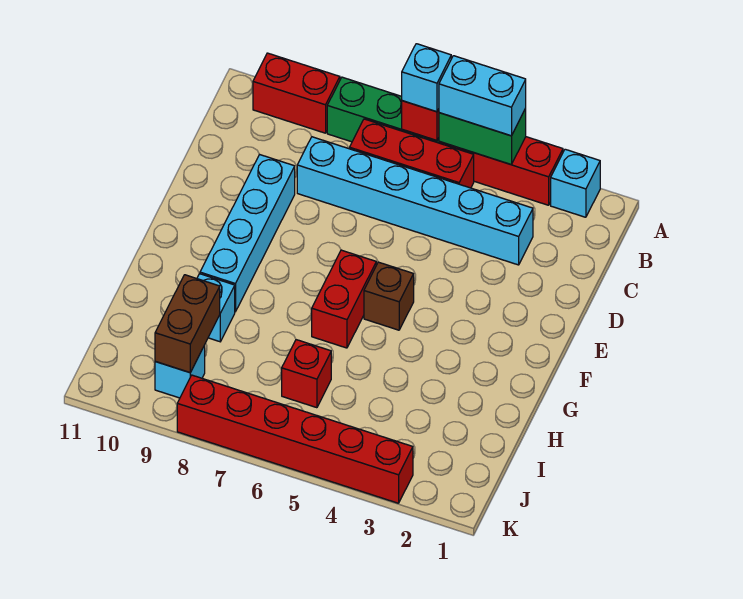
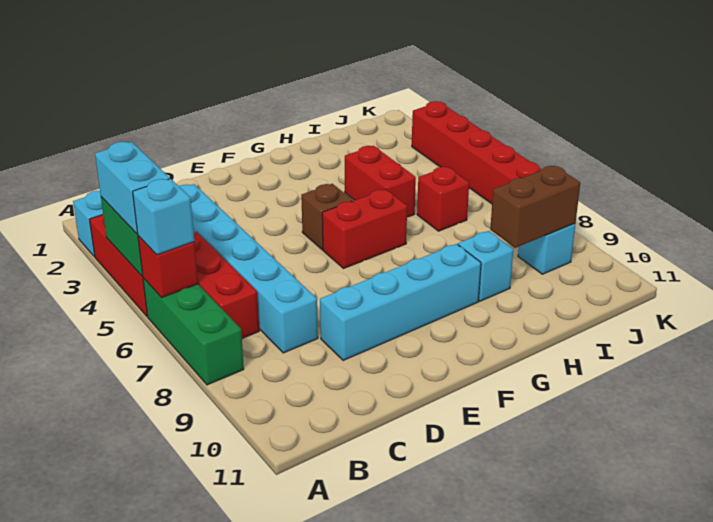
red 1x2 brick [253,53,340,133] -> red 1x2 brick moved to [345,146,416,217]

